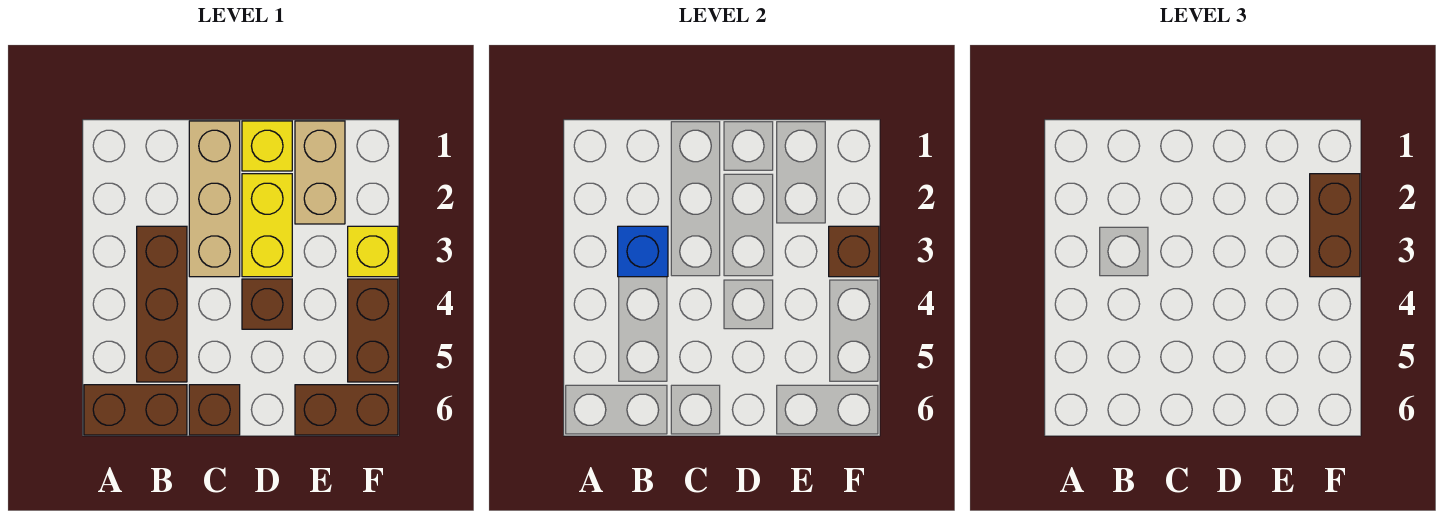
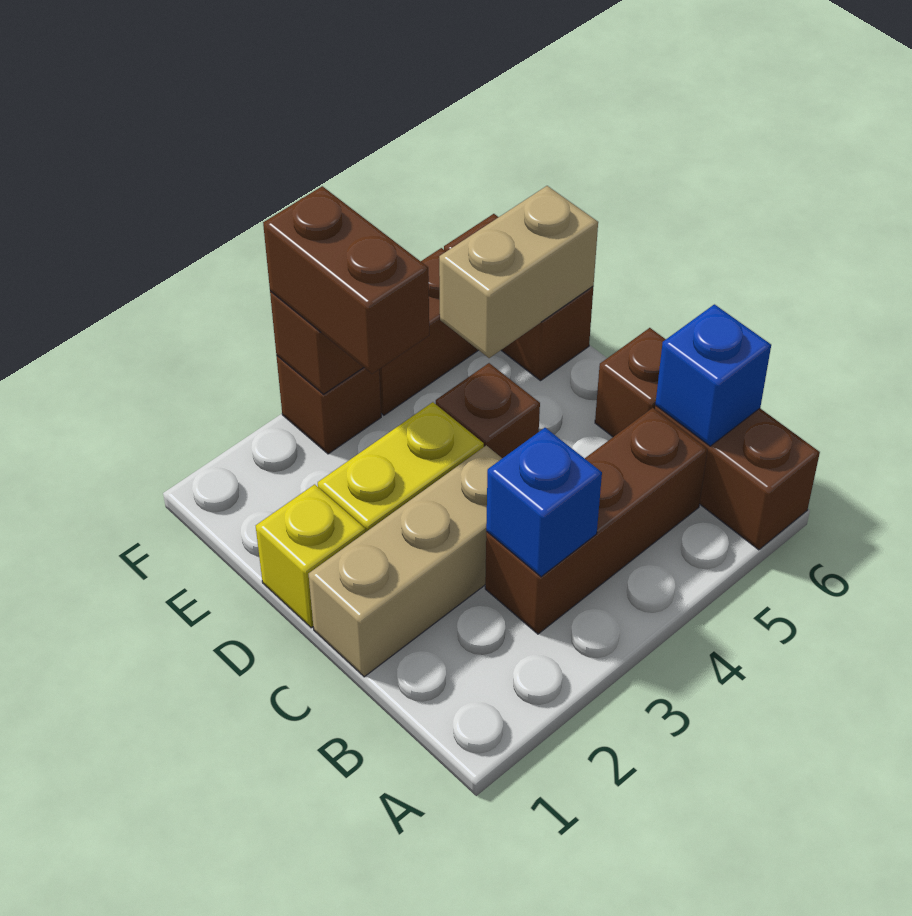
none -> blue 1x1 brick [655,304,771,446]
tan 1x2 brick [295,121,345,224] -> tan 1x2 brick moved to [439,186,598,358]
brown 1x2 brick [1310,174,1360,277] -> brown 1x2 brick turned to [263,186,429,374]
yellow 1x1 brick [348,226,398,277] -> brown 1x1 brick [277,356,381,454]

